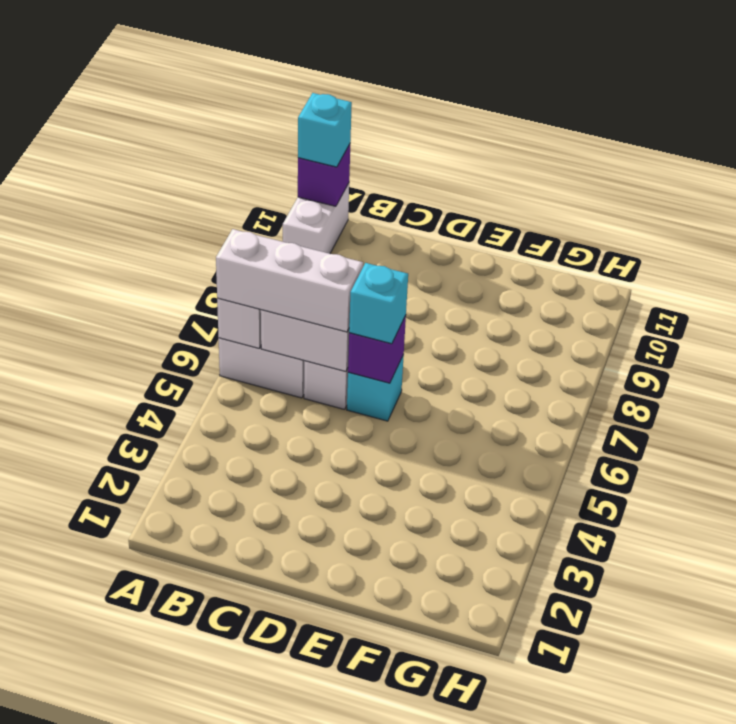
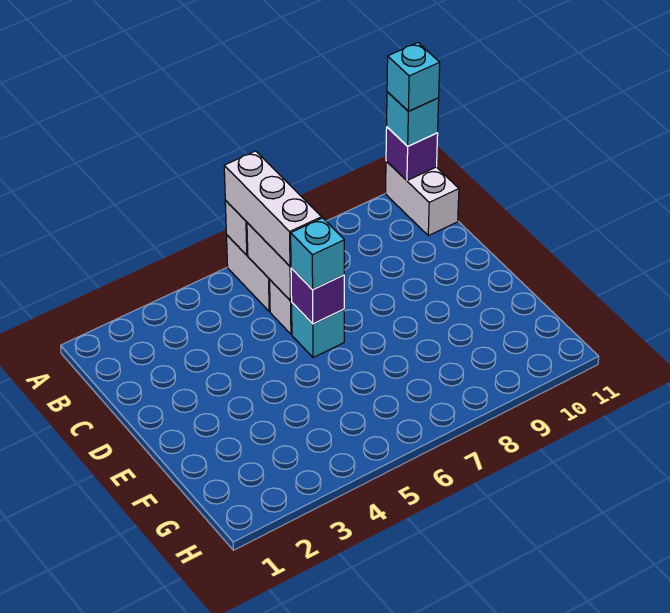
white 1x2 brick [283,183,349,254] -> white 1x2 brick turned to [386,161,459,236]
none -> cyan 1x1 brick [387,43,440,111]

